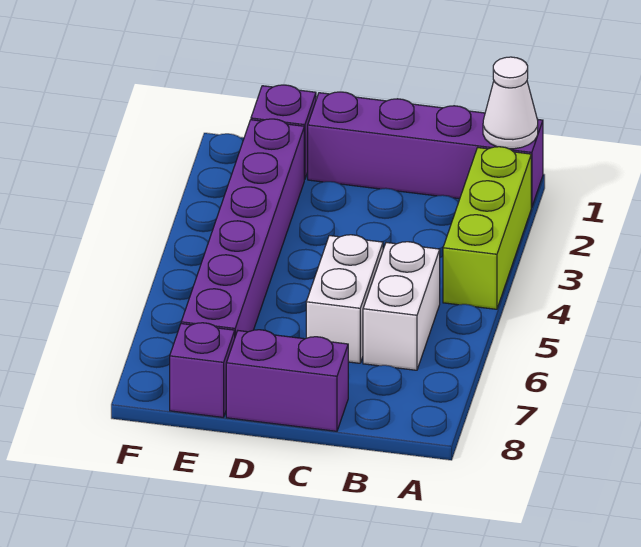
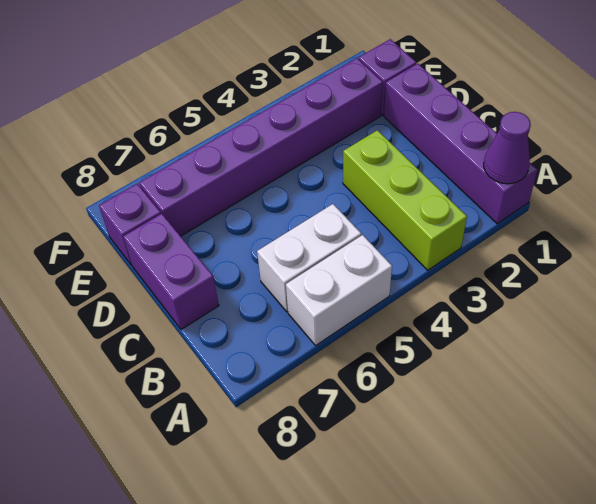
white 1x1 cone [483,57,538,149] -> purple 1x1 cone [484,112,531,184]
lime 1x3 brick [443,147,531,309] -> lime 1x3 brick turned to [343,130,467,270]
white 1x2 brick [306,235,383,363] -> white 1x2 brick moved to [286,235,392,345]

